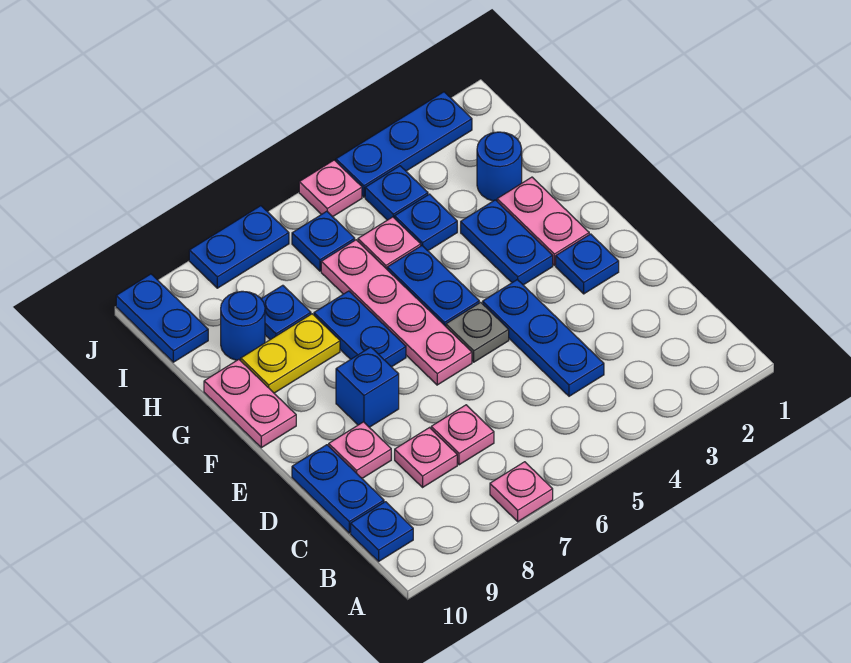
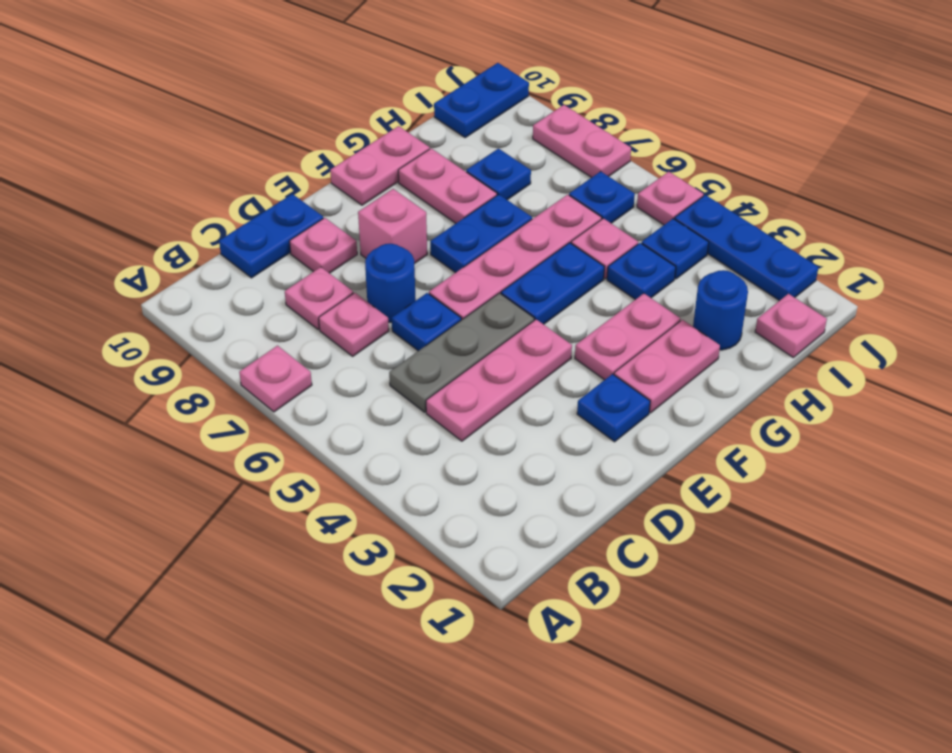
blue 1x1 plate [351,502,413,561] -> blue 1x1 plate moved to [392,293,461,351]
blue 1x3 plate [483,280,604,396] -> pink 1x3 plate [426,319,572,441]
grey 1x1 plate [446,302,509,362] -> grey 1x3 plate [389,293,534,412]
blue 1x1 brick [336,347,399,427] -> pink 1x1 brick [358,189,427,264]
blue 1x2 plate [461,200,553,285] -> pink 1x2 plate [575,293,681,380]
yellow 1x2 plate [241,314,340,393] -> pink 1x2 plate [398,148,497,223]
blue 1x1 round brick [221,291,265,361] -> blue 1x1 round brick moved to [365,244,416,322]
none -> pink 1x1 plate [755,294,827,357]
blue 1x2 plate [189,206,289,288] -> pink 1x2 plate [533,105,631,178]

